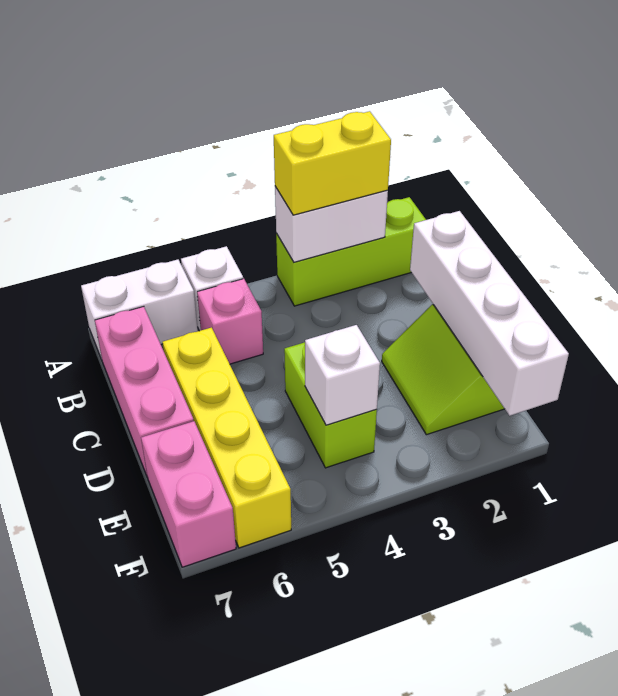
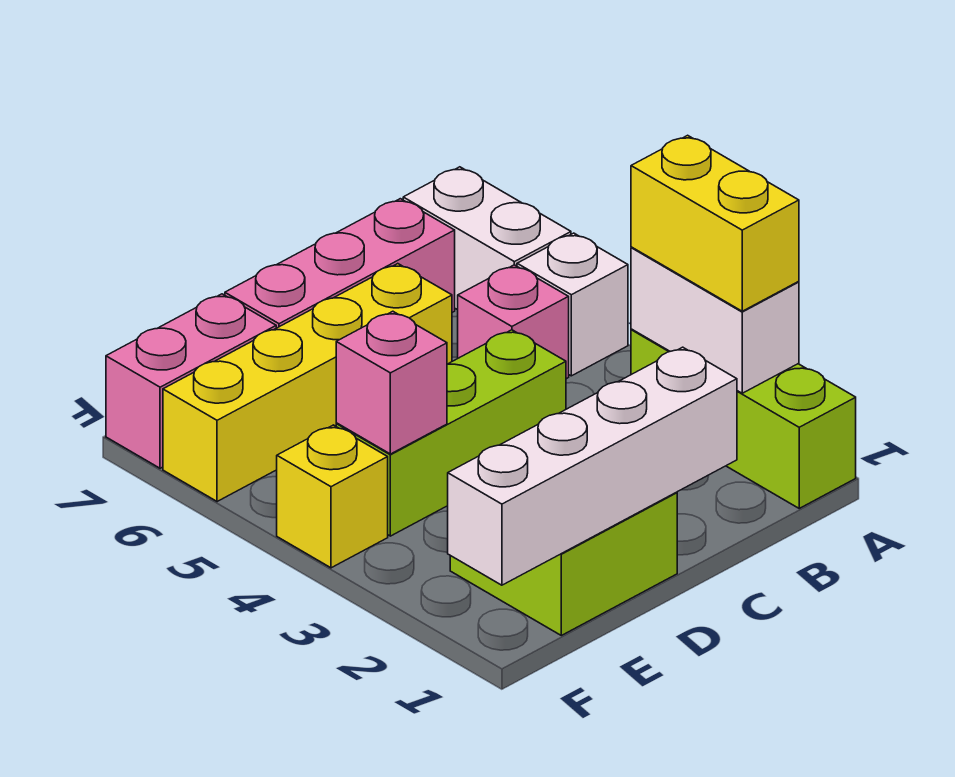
lime 1x2 brick [284,342,377,468] -> lime 1x3 brick [336,330,566,536]
white 1x1 brick [305,325,380,425] -> pink 1x1 brick [336,311,447,454]
none -> yellow 1x1 brick [277,425,388,568]

